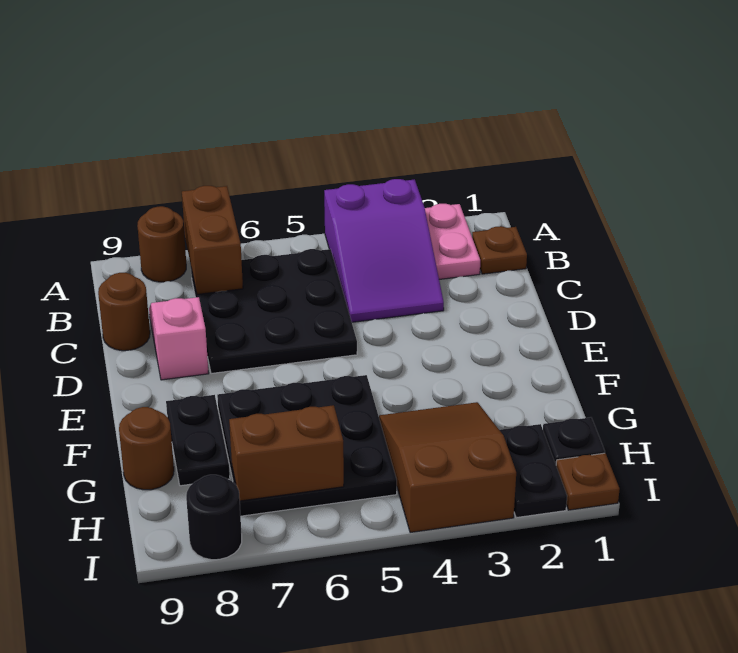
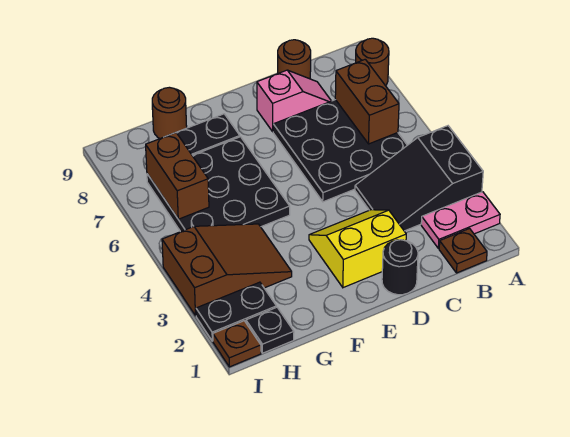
purple 2x3 slope [324,179,444,322] -> black 2x3 slope [355,126,483,231]
brown 1x2 brick [182,186,243,294] -> brown 1x2 brick turned to [335,59,399,144]
none -> yellow 2x2 slope [309,210,406,288]
black 1x1 round brick [186,475,242,560] -> black 1x1 round brick moved to [382,240,418,295]

